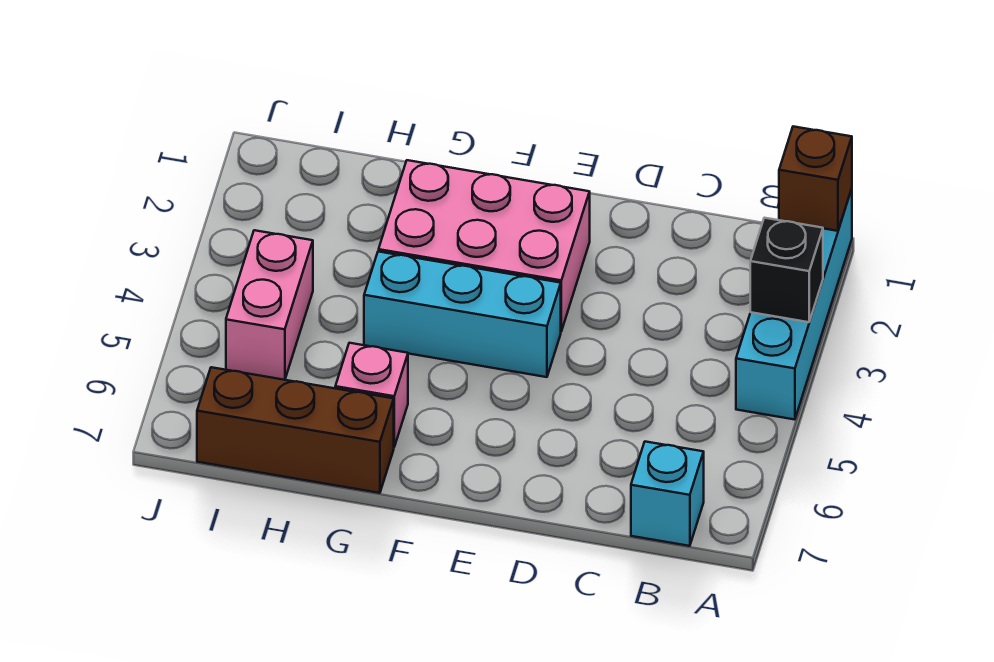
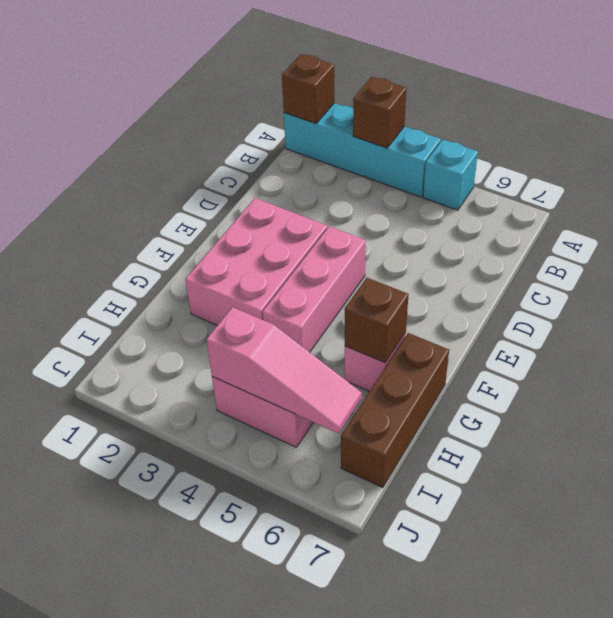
black 1x1 brick [750,218,823,322] -> brown 1x1 brick [353,77,407,148]
cyan 1x1 brick [631,442,704,546] -> cyan 1x1 brick moved to [423,139,478,210]
cyan 1x3 brick [364,251,561,377] -> pink 1x3 brick [263,226,366,352]
none -> brown 1x1 brick [345,278,409,363]
none -> pink 1x3 slope [206,307,362,434]

